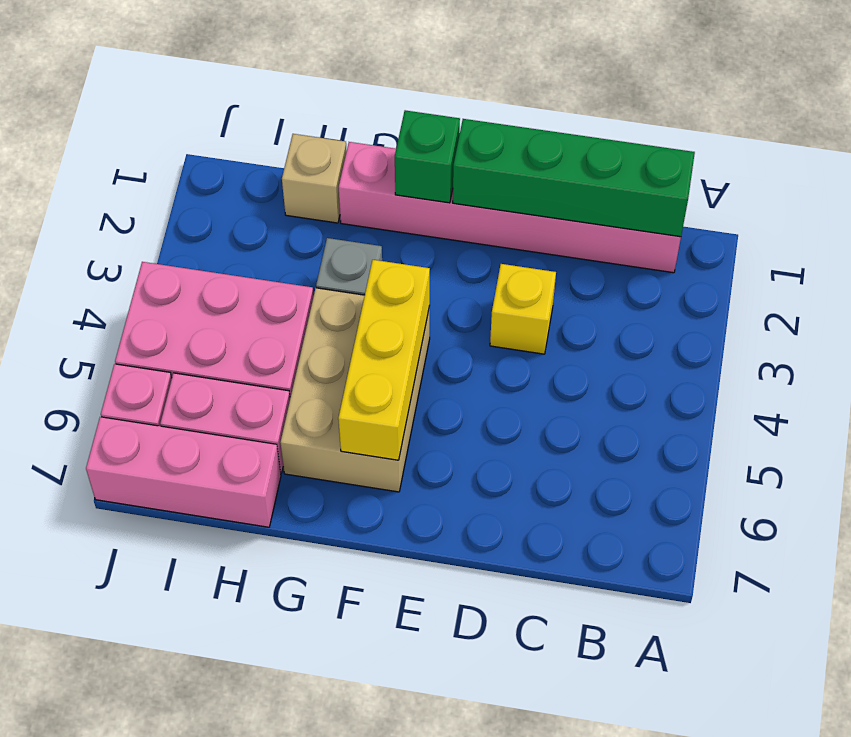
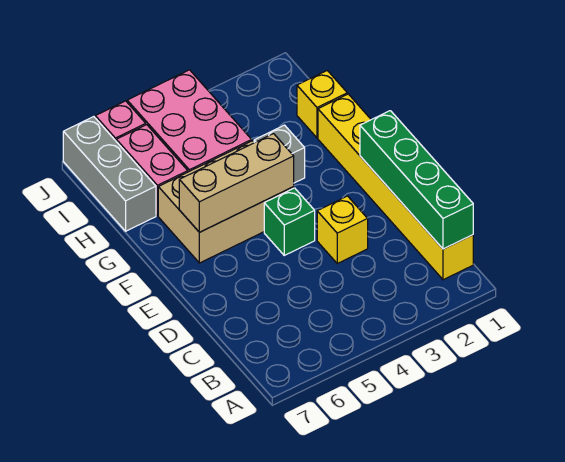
pink 1x6 brick [339,142,681,273] -> yellow 1x6 brick [318,94,473,280]
green 1x1 brick [395,110,460,203] -> green 1x1 brick moved to [264,188,315,255]
yellow 1x3 brick [338,260,430,460] -> tan 1x3 brick [179,134,294,232]
tan 1x1 brick [282,134,347,223] -> yellow 1x1 brick [297,71,347,138]
pink 1x3 brick [86,417,281,527] -> grey 1x3 brick [63,117,156,231]

